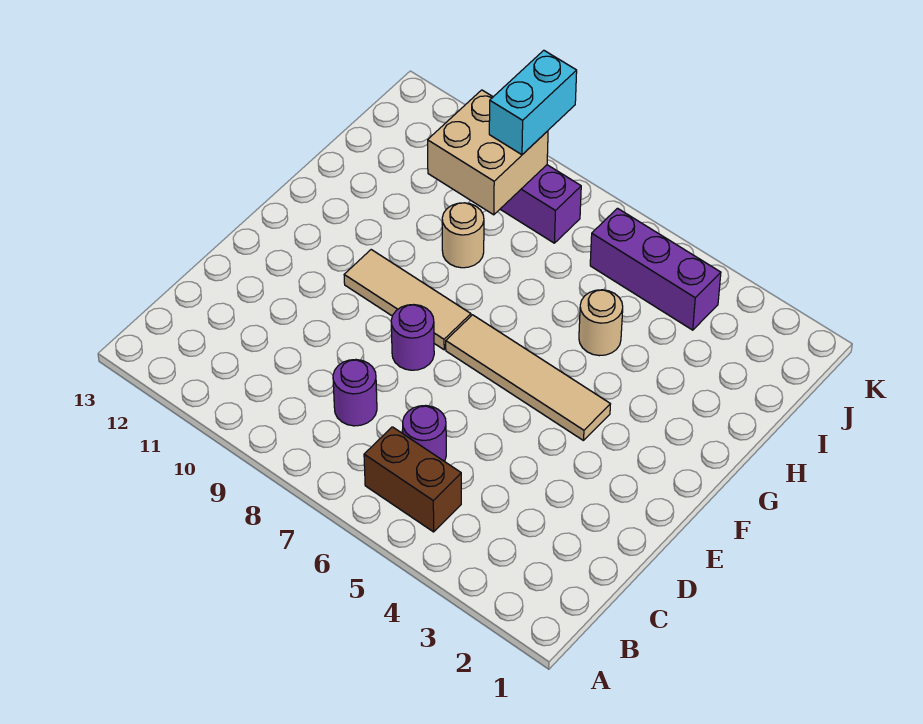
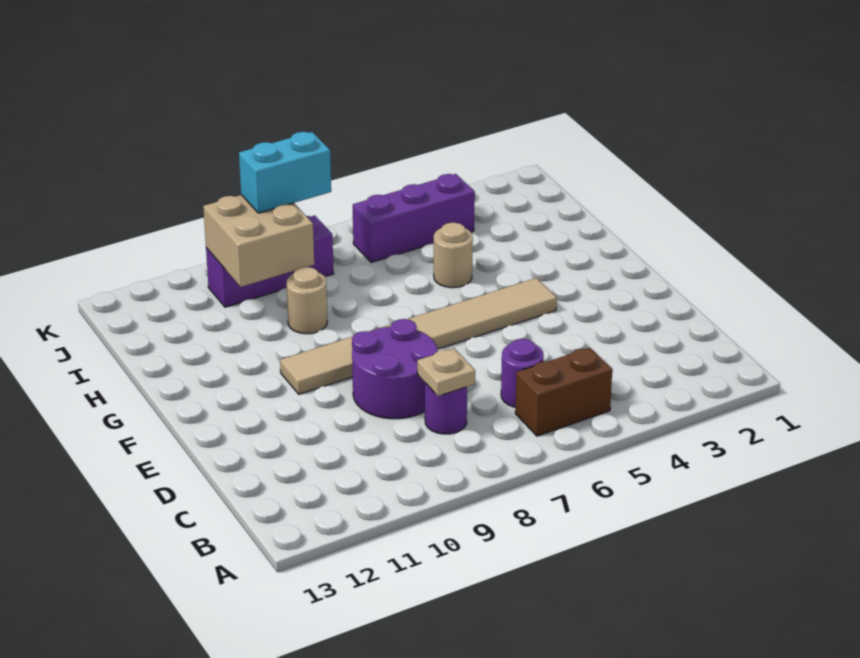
none -> tan 1x1 plate [417,348,475,396]
purple 1x1 round brick [391,305,434,370] -> purple 2x2 round brick [352,319,438,419]
cyan 1x2 brick [489,50,577,155] -> cyan 1x2 brick turned to [239,132,331,213]

